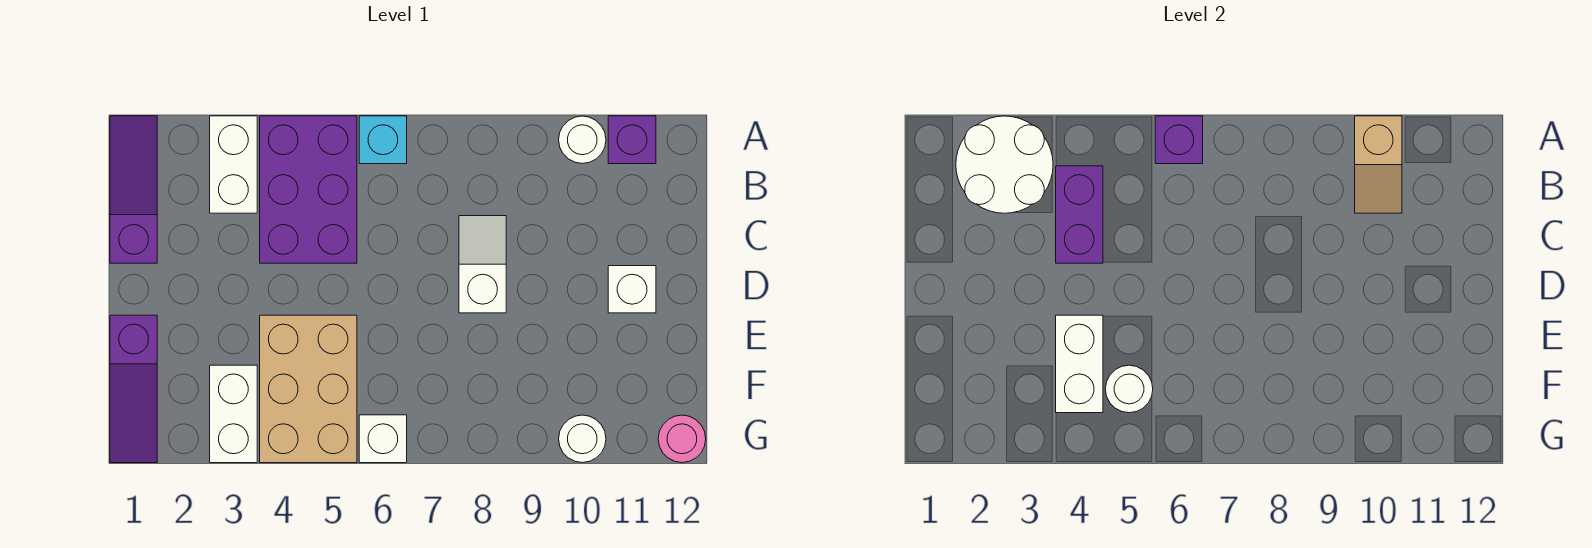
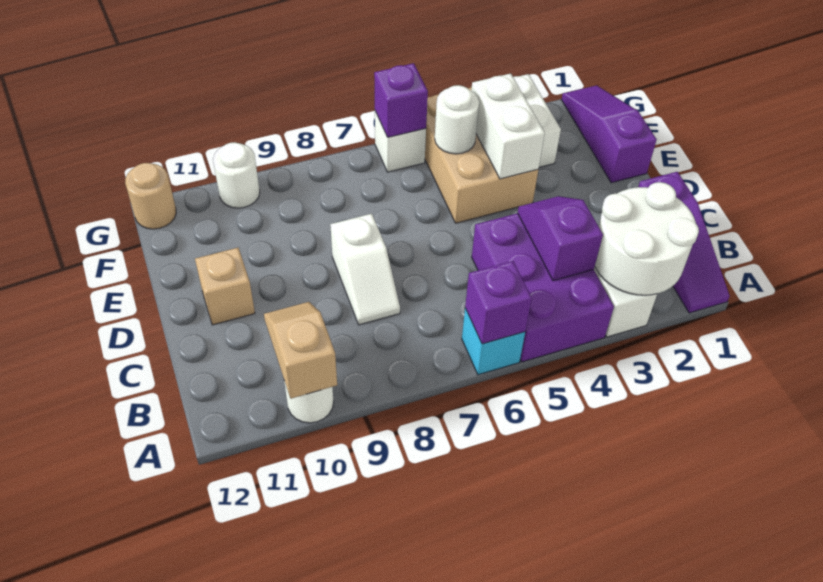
purple 1x1 brick [608,116,656,164] -> purple 1x1 brick moved to [374,63,428,137]
purple 1x2 brick [1056,166,1103,263] -> purple 1x2 slope [518,196,603,281]
white 1x1 brick [608,266,656,313] -> tan 1x1 brick [195,248,255,325]
pink 1x1 round brick [658,415,706,463] -> tan 1x1 round brick [125,163,176,229]

